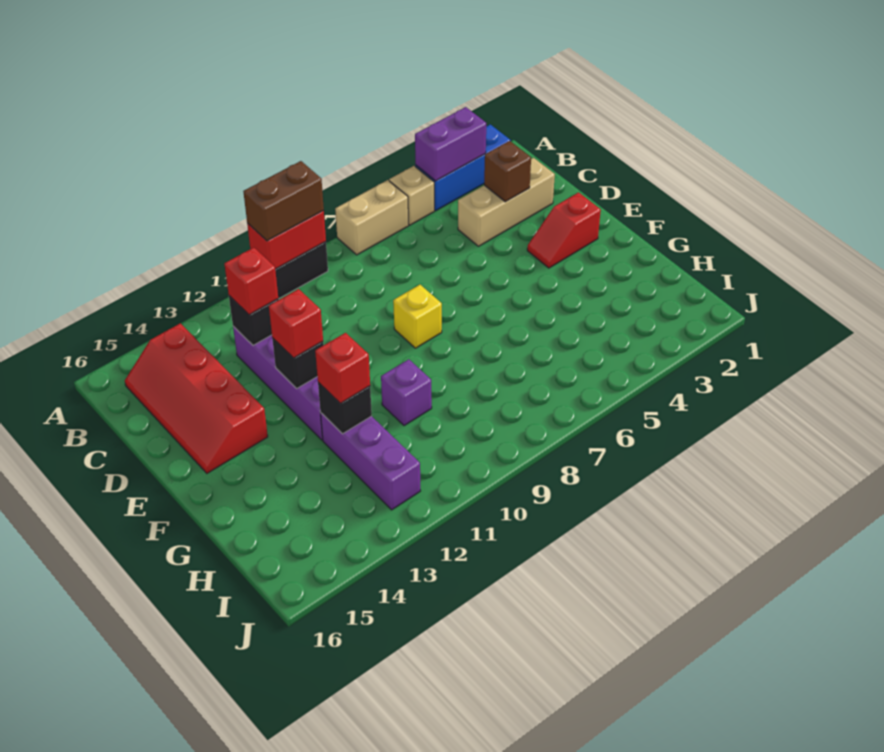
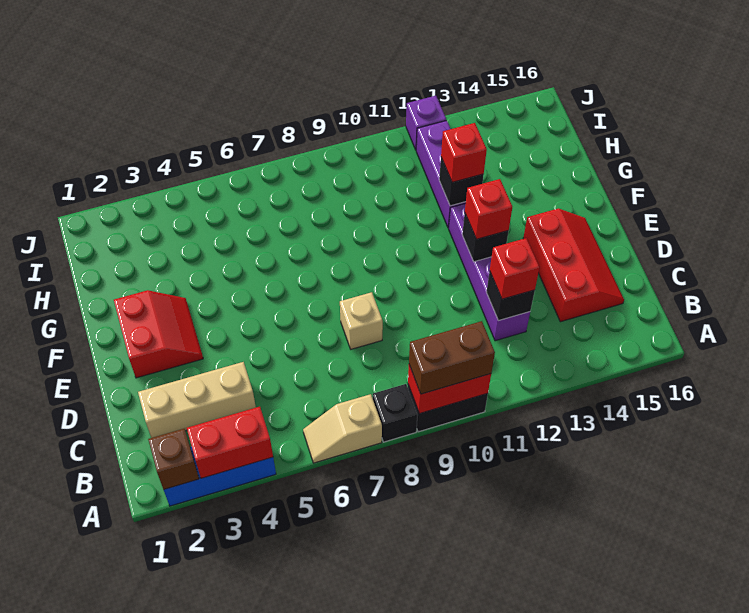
purple 1x2 brick [415,107,486,181] -> red 1x2 brick [187,407,273,478]
tan 1x1 brick [389,166,434,225] -> tan 1x1 brick moved to [340,292,383,349]
tan 1x2 brick [335,180,409,255] -> tan 1x2 slope [303,394,382,463]
none -> black 1x1 brick [373,384,418,442]
red 2x4 slope [125,323,268,473] -> red 2x3 slope [523,209,624,322]
brown 1x1 brick [484,141,531,202] -> brown 1x1 brick moved to [148,429,199,490]
red 1x2 slope [527,192,601,268] -> red 2x2 slope [114,290,203,378]
yellow 1x1 brick [393,285,442,348] -> none
purple 1x1 brick [381,359,432,426] -> purple 1x1 brick moved to [406,96,446,150]

